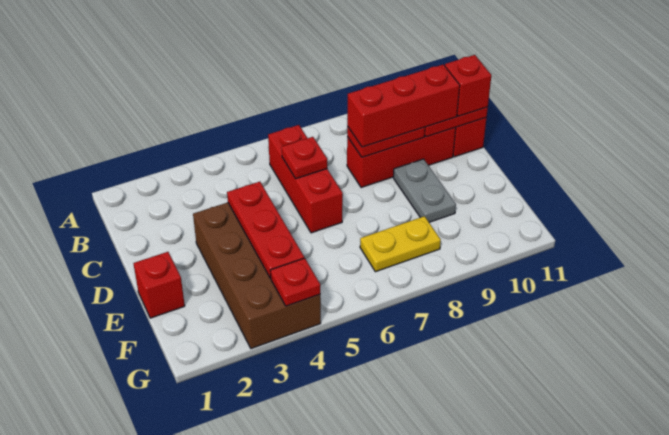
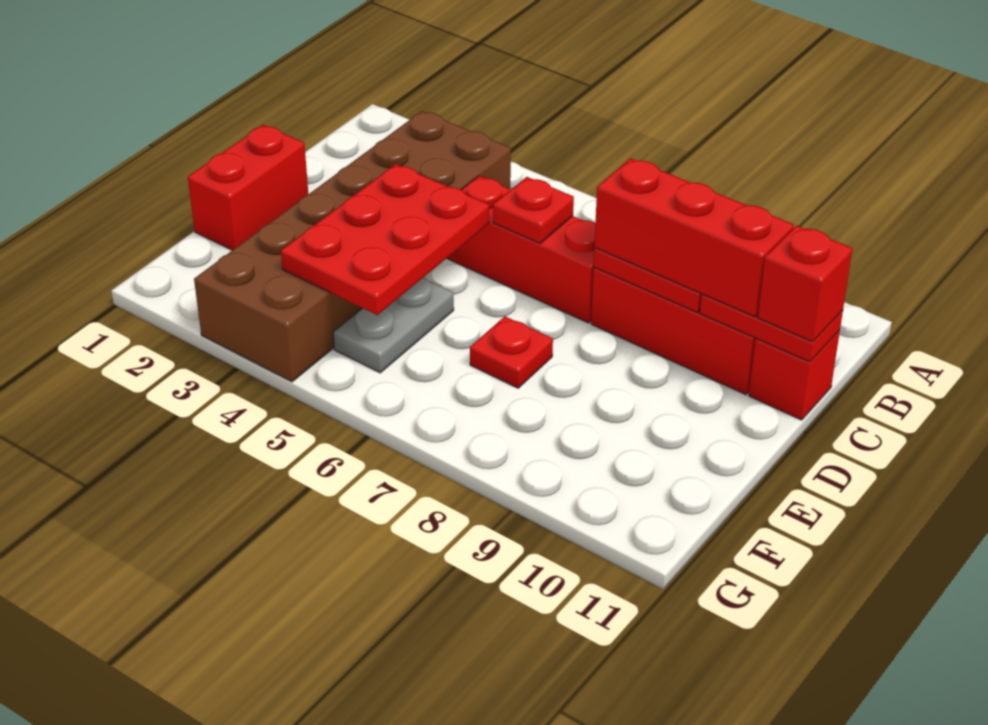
red 1x3 brick [268,125,343,233] -> red 1x3 brick turned to [447,176,595,323]
brown 2x4 brick [193,202,321,349] -> brown 2x6 brick [194,111,511,382]
red 1x3 plate [227,182,304,278] -> red 2x3 plate [281,164,489,315]
grey 1x2 plate [393,159,456,222] -> grey 1x2 plate moved to [333,277,454,373]
red 1x1 brick [133,252,185,318] -> red 1x2 brick [188,125,308,250]
yellow 1x2 plate [360,216,441,272] -> none
red 1x1 plate [270,258,320,306] -> red 1x1 plate moved to [470,316,553,388]

